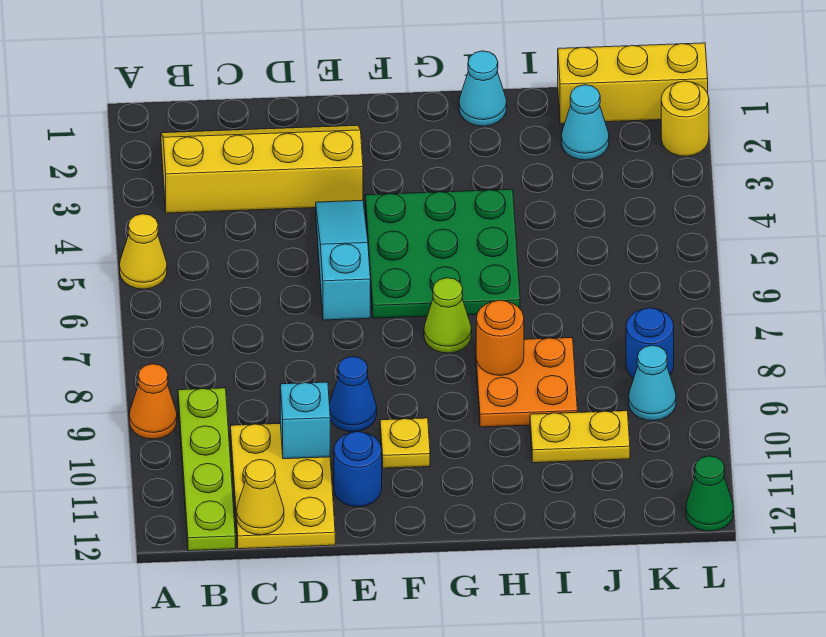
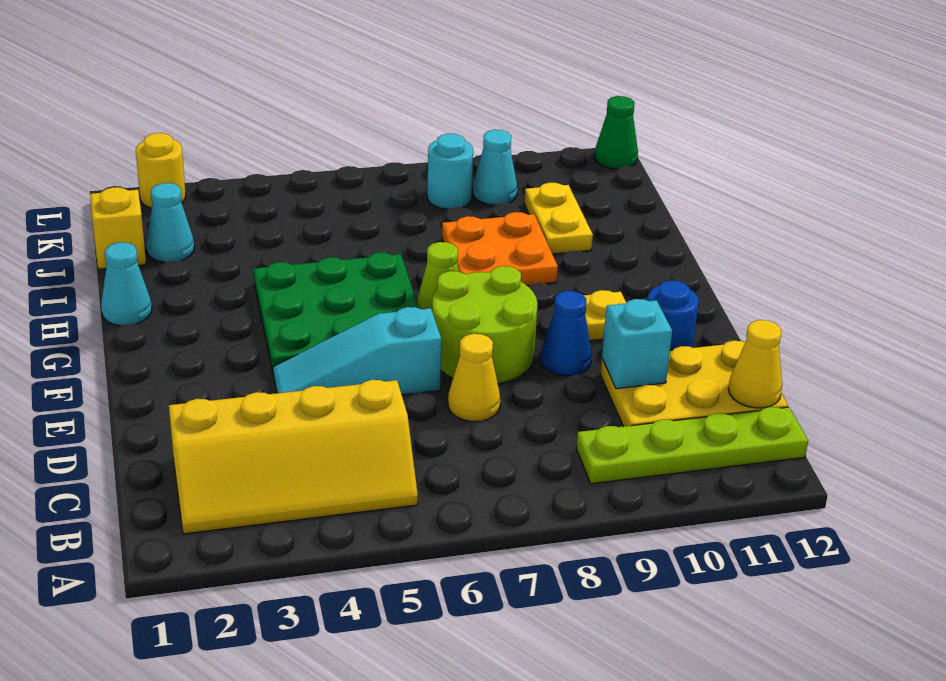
yellow 1x1 cone [120,214,167,289] -> yellow 1x1 cone moved to [448,334,500,421]
orange 1x1 cone [129,364,177,439] -> none
yellow 2x4 slope [161,125,363,213] -> yellow 2x4 slope turned to [169,380,418,534]
none -> lime 2x2 round brick [432,266,537,384]
orange 1x1 round brick [476,300,524,375] -> none
yellow 1x3 brick [558,43,708,123] -> yellow 1x1 brick [90,187,146,269]
blue 1x1 round brick [626,308,674,378] -> cyan 1x1 round brick [427,134,473,209]

